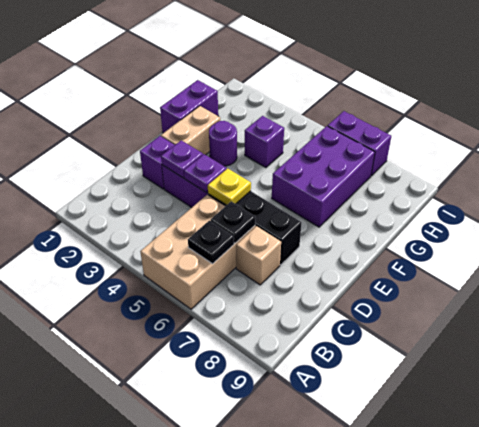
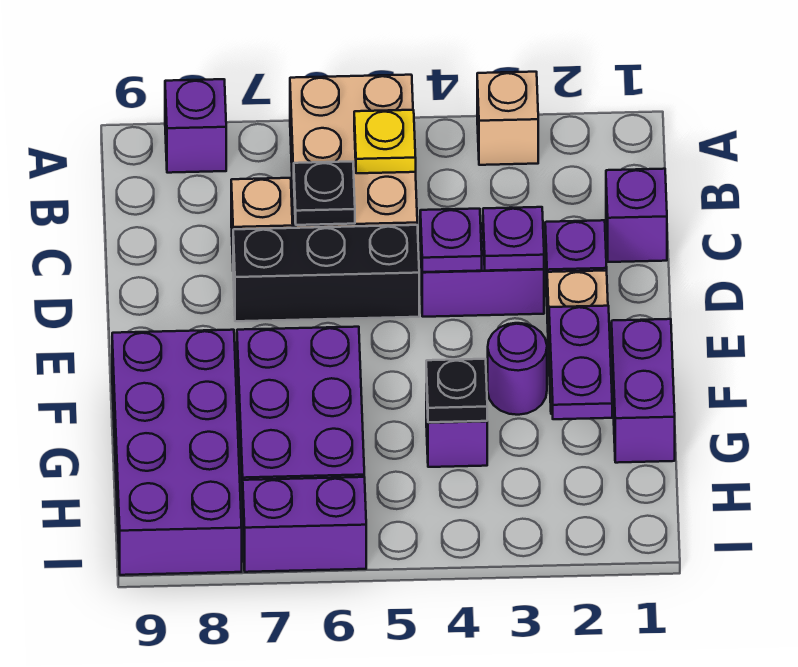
none -> tan 1x1 brick [477,72,538,165]
none -> purple 1x1 brick [165,79,226,173]
black 1x1 plate [188,221,234,264] -> black 1x1 plate moved to [426,359,487,422]
none -> purple 1x1 brick [606,169,667,262]
yellow 1x1 plate [208,168,251,205] -> yellow 1x1 plate moved to [354,110,416,173]
none -> purple 1x2 plate [549,306,612,419]
none -> purple 2x4 brick [112,330,242,575]

